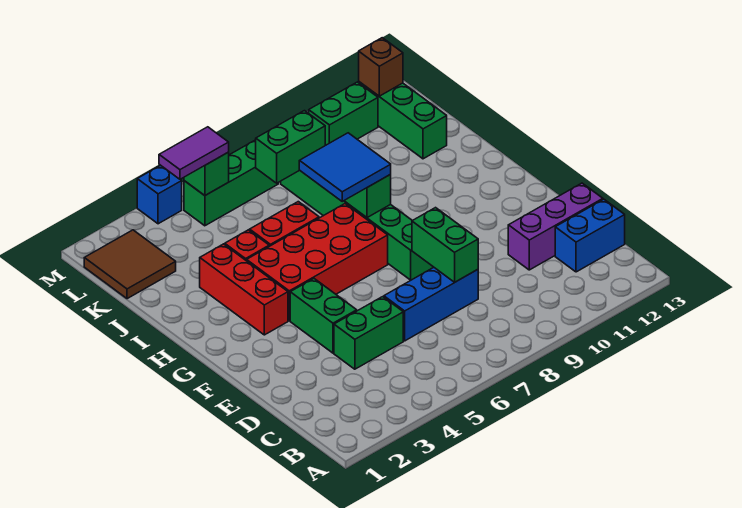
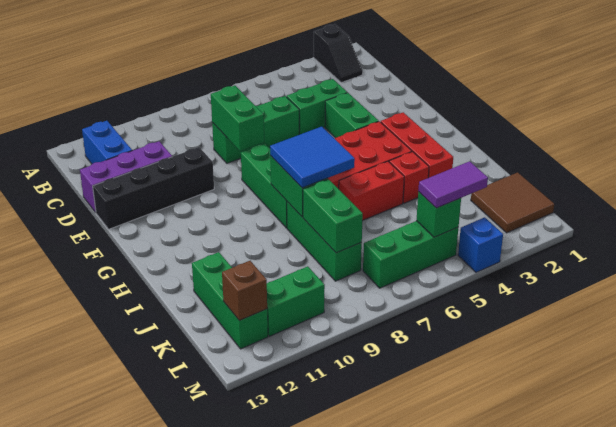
none -> black 1x2 slope [314,24,363,83]
blue 1x2 brick [555,199,625,272] -> blue 1x2 brick turned to [82,121,132,164]
blue 1x3 brick [384,267,478,341] -> green 1x3 brick [212,96,299,163]
none -> black 1x4 brick [93,147,214,229]
green 1x2 brick [256,111,325,183] -> green 1x2 brick turned to [303,179,363,253]

